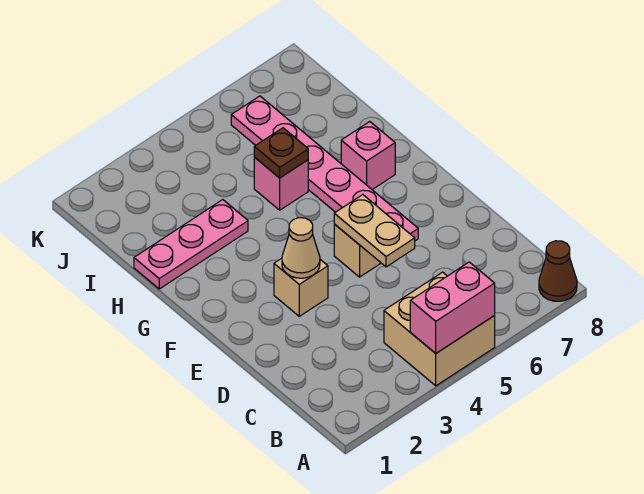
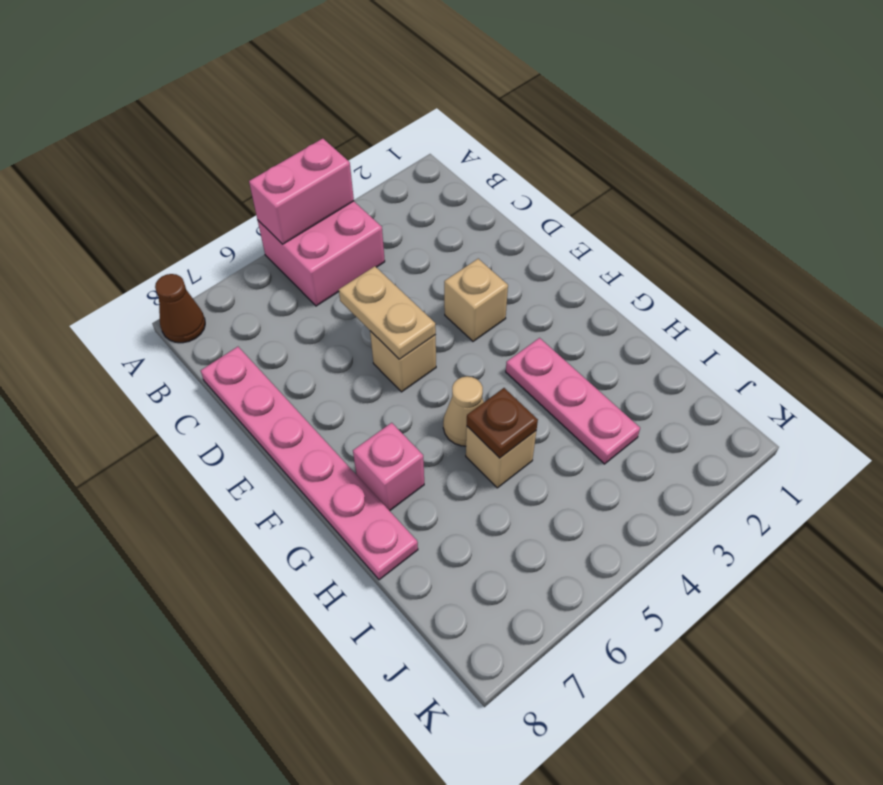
tan 2x2 brick [384,272,495,386] -> pink 2x2 brick [258,201,385,306]
tan 1x1 cone [282,218,320,278] -> tan 1x1 cone moved to [443,376,484,446]
pink 1x6 plate [231,96,418,241] -> pink 1x6 plate moved to [201,347,418,580]
pink 1x3 plate [134,200,248,289] -> pink 1x3 plate turned to [506,338,640,464]
pink 1x1 brick [254,157,308,210] -> tan 1x1 brick [466,427,536,488]

